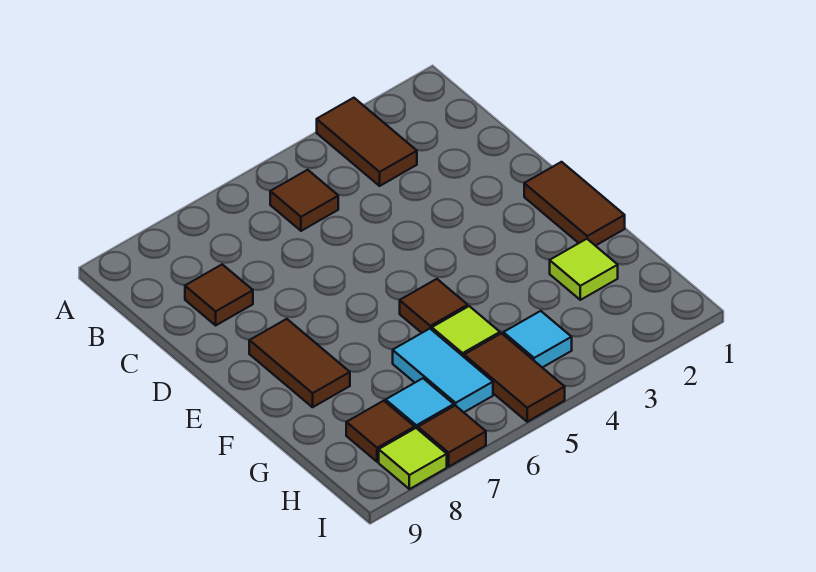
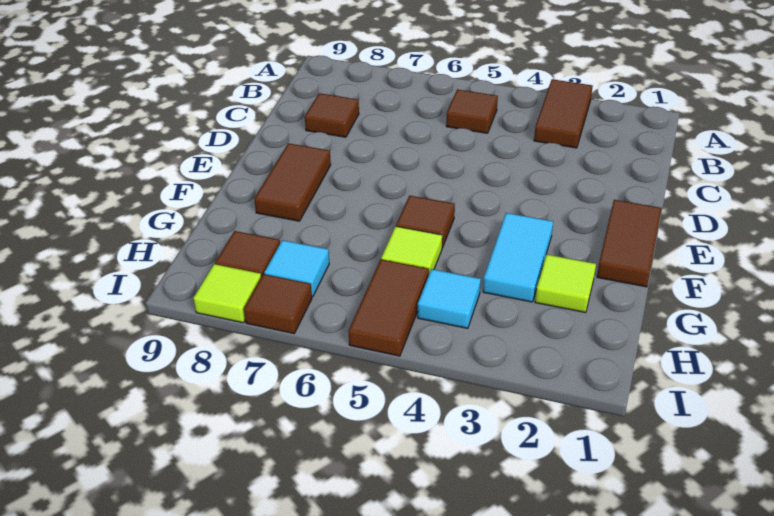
cyan 1x2 tile [393,329,493,412] -> cyan 1x2 tile moved to [483,213,553,302]

